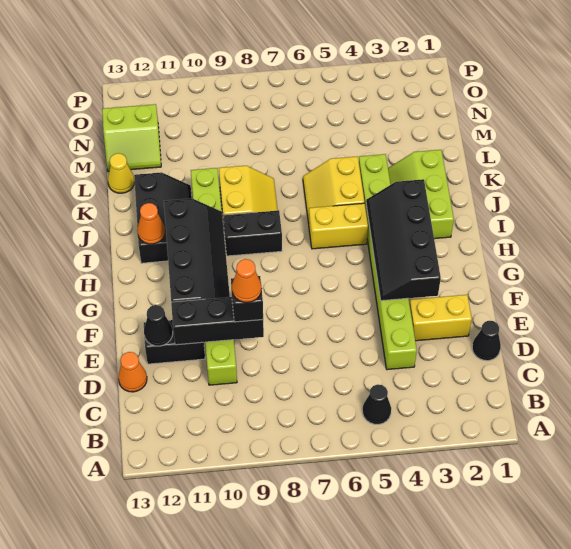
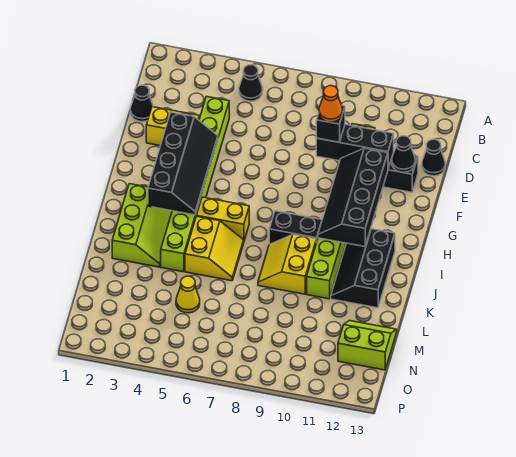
orange 1x1 cone [118,352,147,392] -> black 1x1 cone [422,139,445,176]
orange 1x1 cone [137,203,165,244] -> none
yellow 1x1 cone [108,153,135,193] -> yellow 1x1 cone moved to [176,276,200,313]

